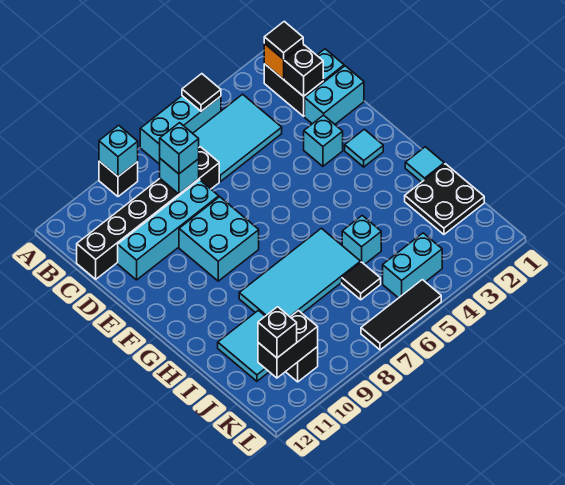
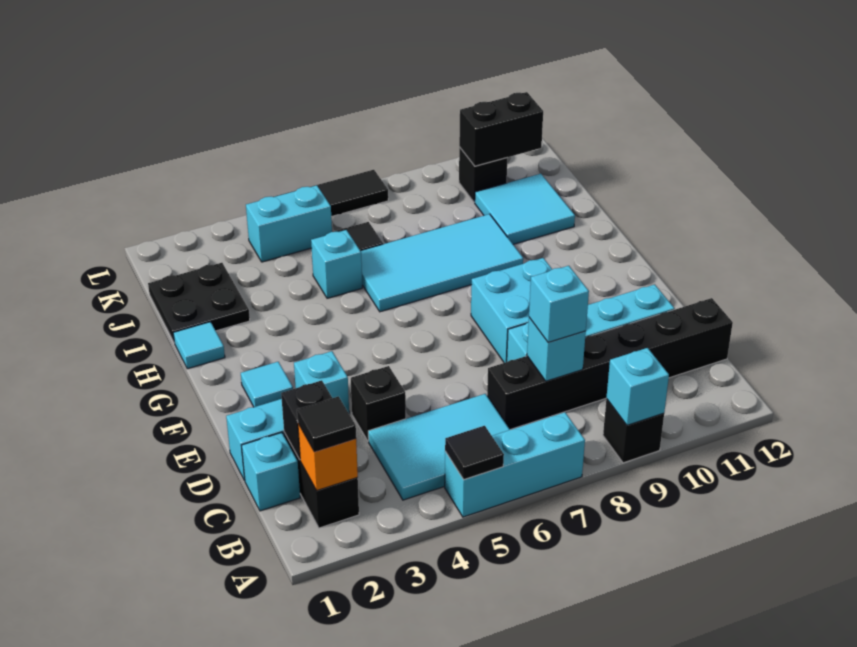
black 1x1 brick [258,307,297,358] -> black 1x1 brick moved to [351,366,406,441]

